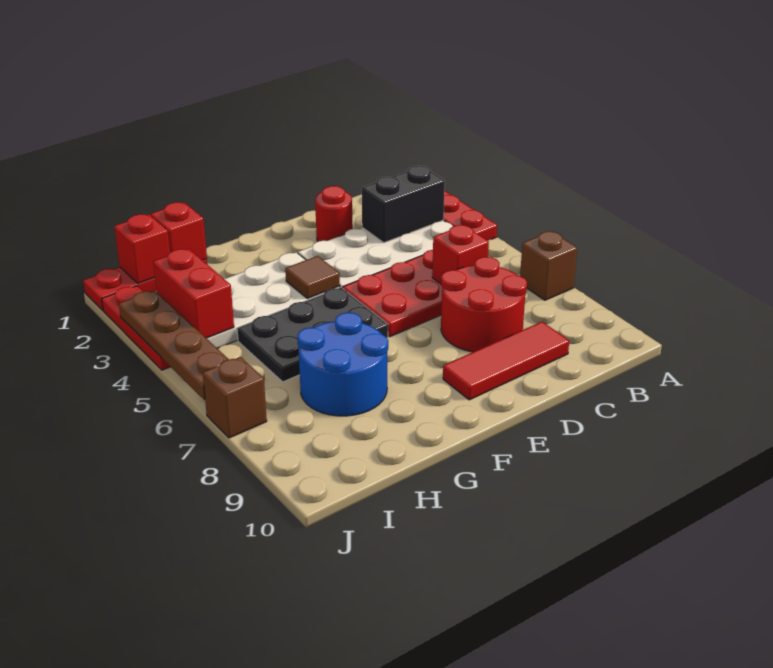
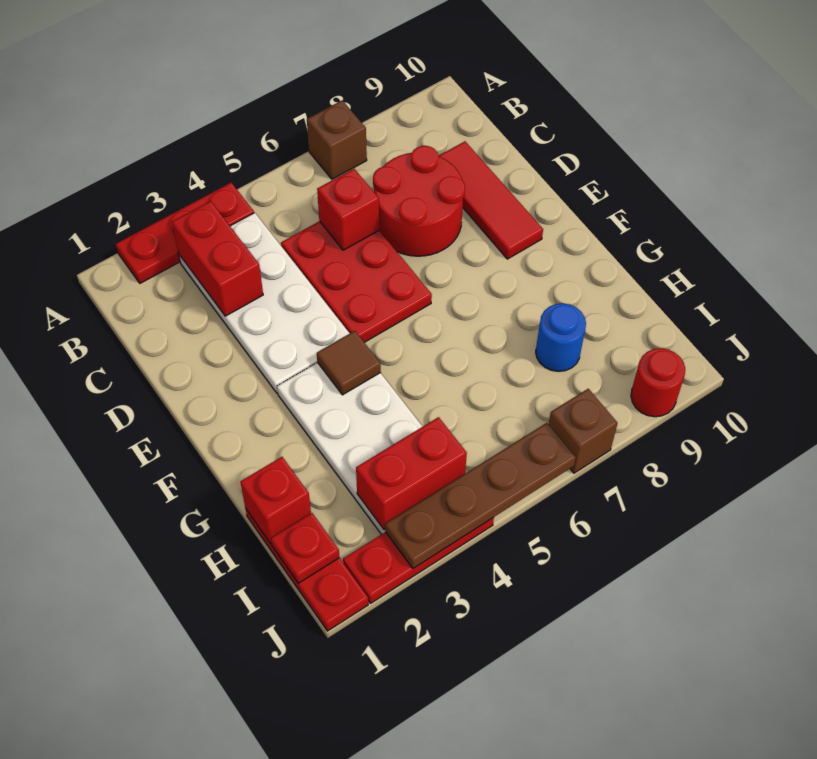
black 1x2 brick [362,166,445,243] -> red 1x2 brick [172,201,263,316]
red 1x1 round brick [315,186,353,241] -> red 1x1 round brick moved to [631,348,685,417]
black 2x3 plate [237,287,388,382] -> none
blue 2x2 round brick [297,313,388,416] -> blue 1x1 round brick [536,303,586,372]
red 1x1 brick [114,214,170,283] -> red 1x1 plate [271,513,340,583]

